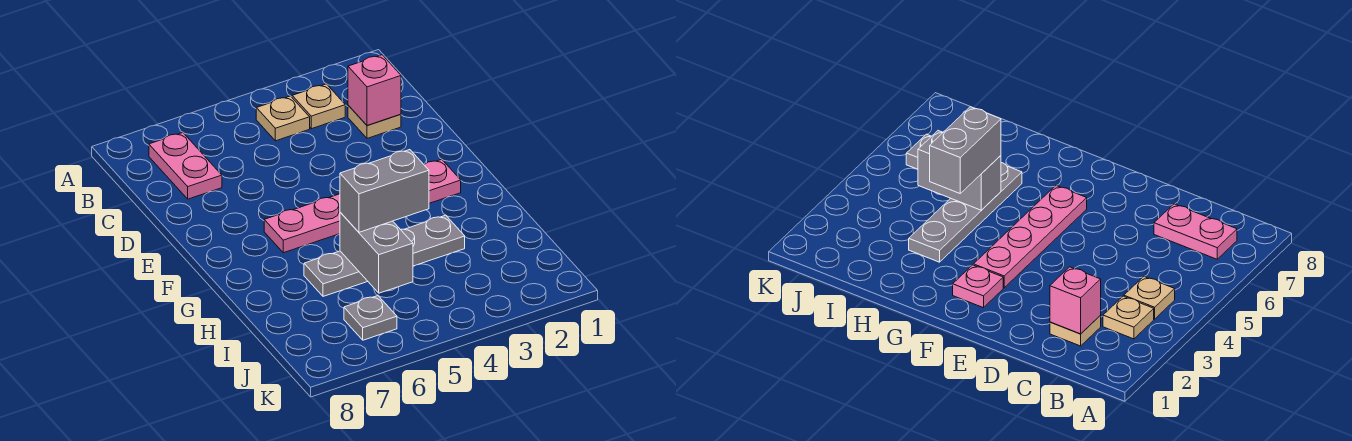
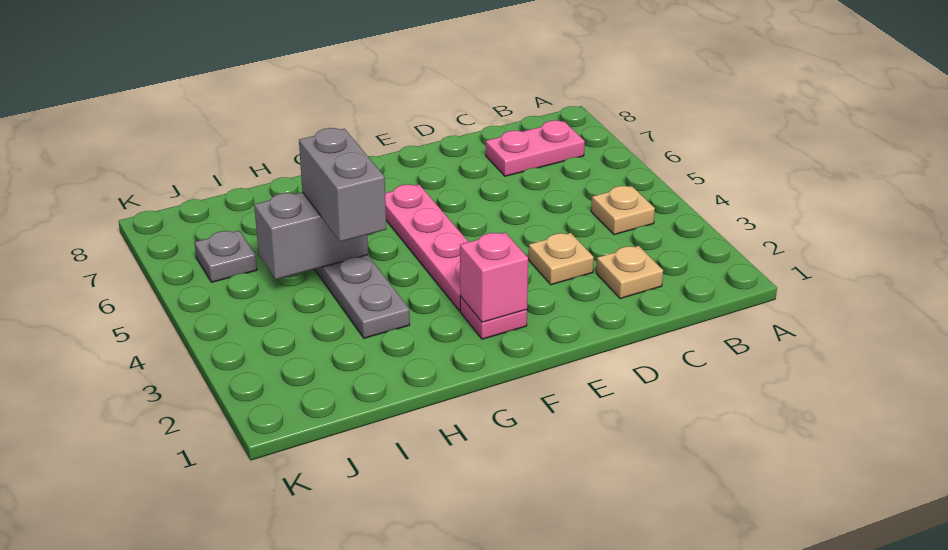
tan 1x1 plate [292,84,345,129] -> tan 1x1 plate moved to [529,233,594,285]
pink 1x1 brick [348,55,401,125] -> pink 1x1 brick moved to [460,232,528,322]

